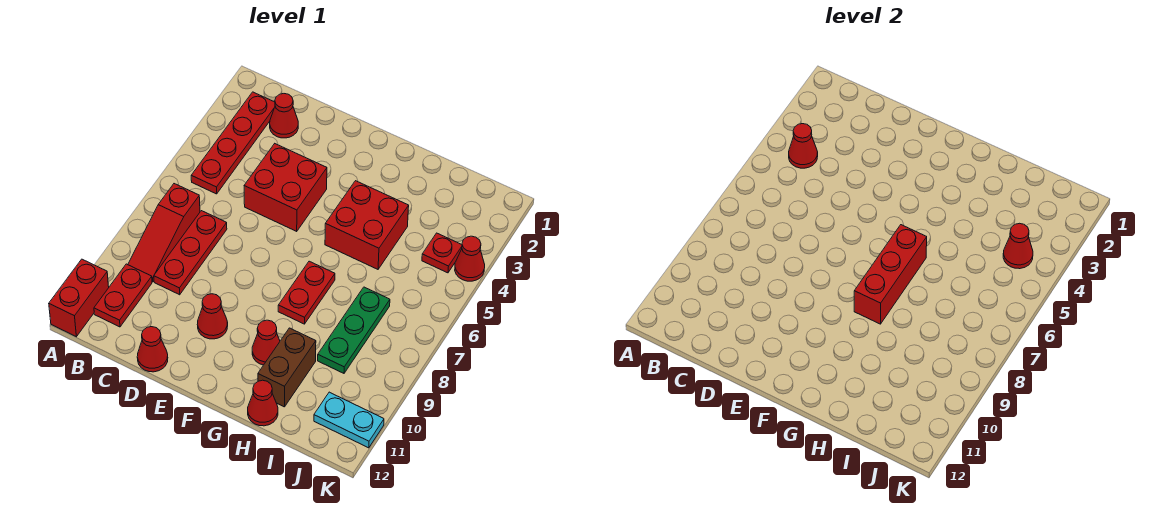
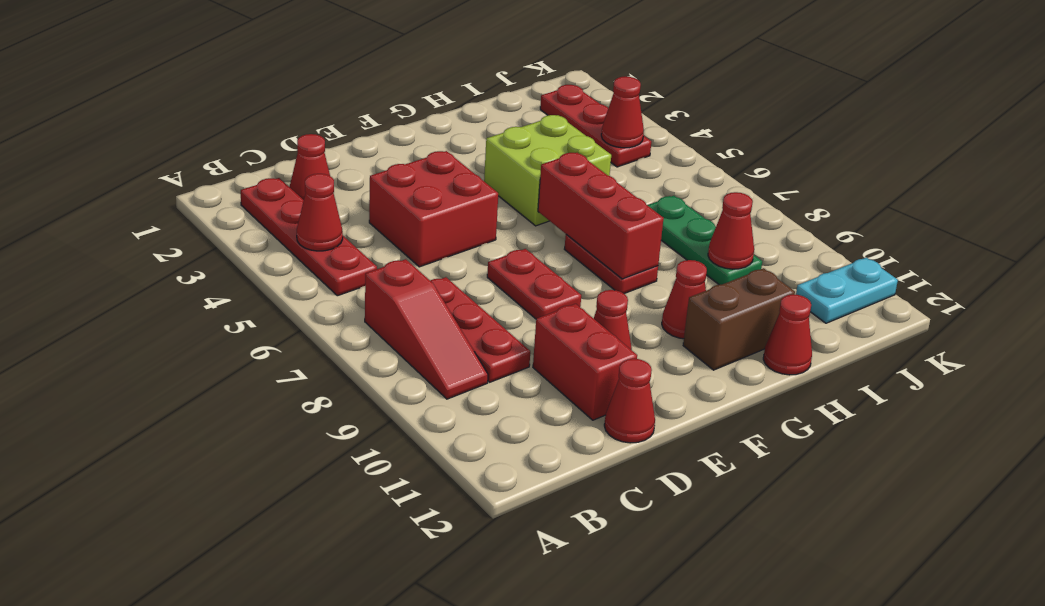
red 1x2 brick [49,259,109,337] -> red 1x2 brick moved to [533,304,637,420]
red 1x2 plate [94,264,152,327] -> red 1x2 plate moved to [487,249,581,319]
red 2x2 brick [325,181,409,269] -> lime 2x2 brick [484,115,611,226]
brown 1x2 brick [258,328,316,407] -> brown 1x2 brick turned to [683,268,795,370]
red 1x1 plate [422,233,462,273] -> red 1x3 plate [540,85,651,167]
red 1x1 cone [455,236,485,281] -> red 1x1 cone moved to [708,192,754,269]

